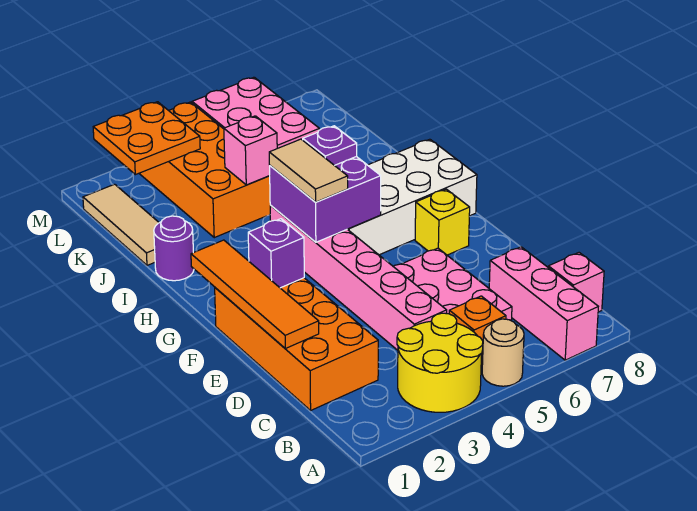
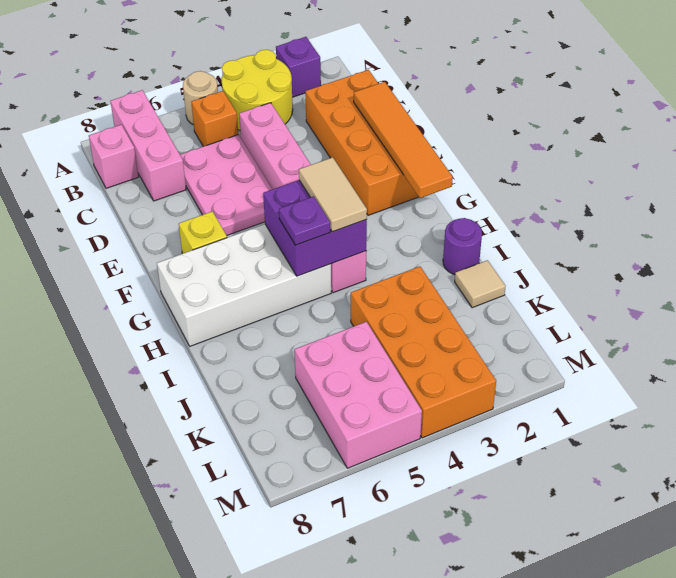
purple 1x1 brick [248,219,304,288] -> purple 1x1 brick moved to [276,37,321,97]
tan 1x3 tile [83,184,159,265] -> tan 1x1 tile [455,260,506,308]
pink 1x1 brick [224,116,277,185] -> none
orange 2x2 plate [93,102,200,175] -> none

